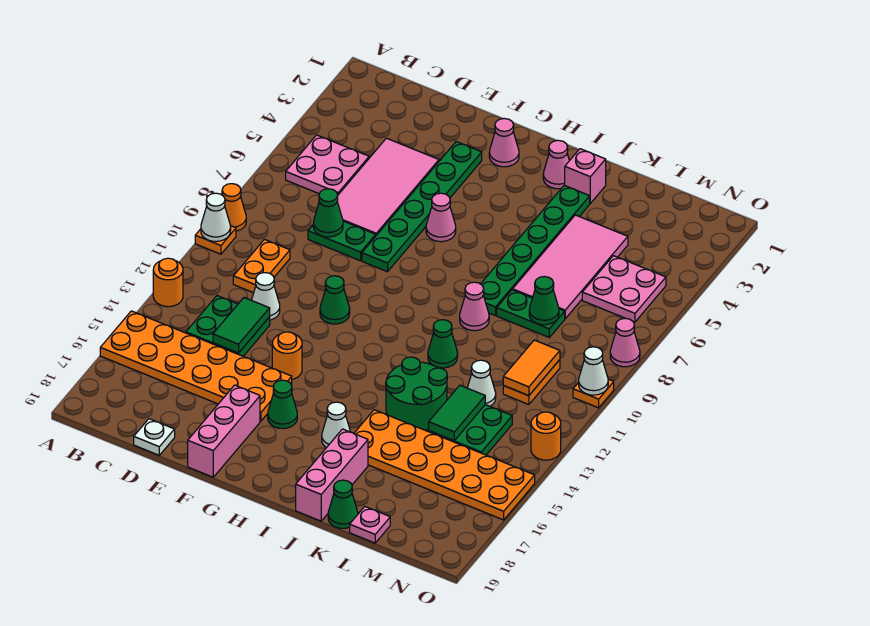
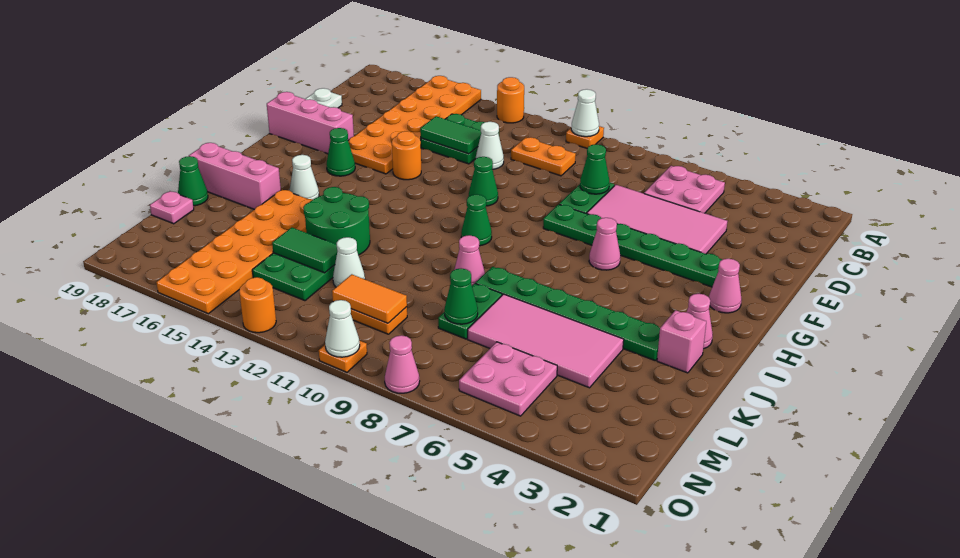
orange 1x1 cone [222,184,246,231] -> none
green 1x1 cone [428,320,458,368] -> green 1x1 cone moved to [461,194,492,246]

